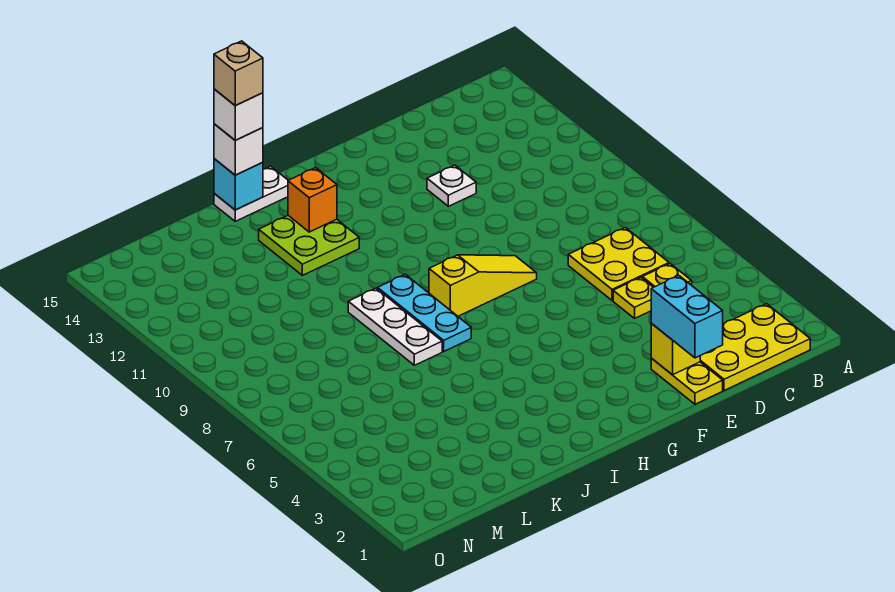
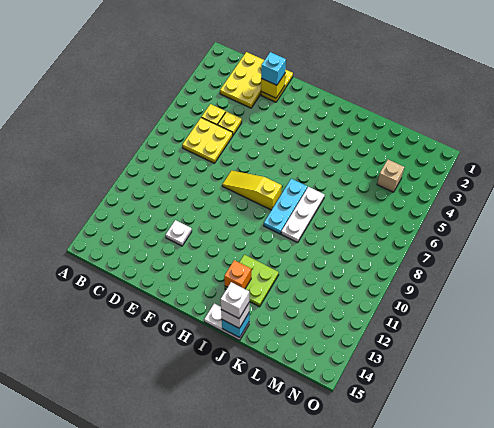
yellow 2x3 plate [700,304,810,391] -> yellow 2x3 plate turned to [220,52,264,108]
cyan 1x2 brick [651,276,723,358] -> cyan 1x1 brick [261,52,286,85]
tan 1x1 brick [214,41,263,106] -> tan 1x1 brick moved to [377,160,404,192]

